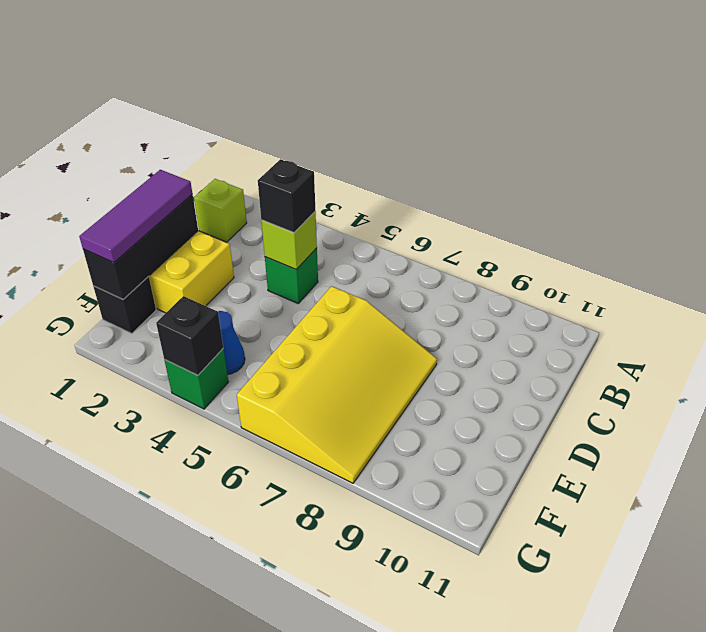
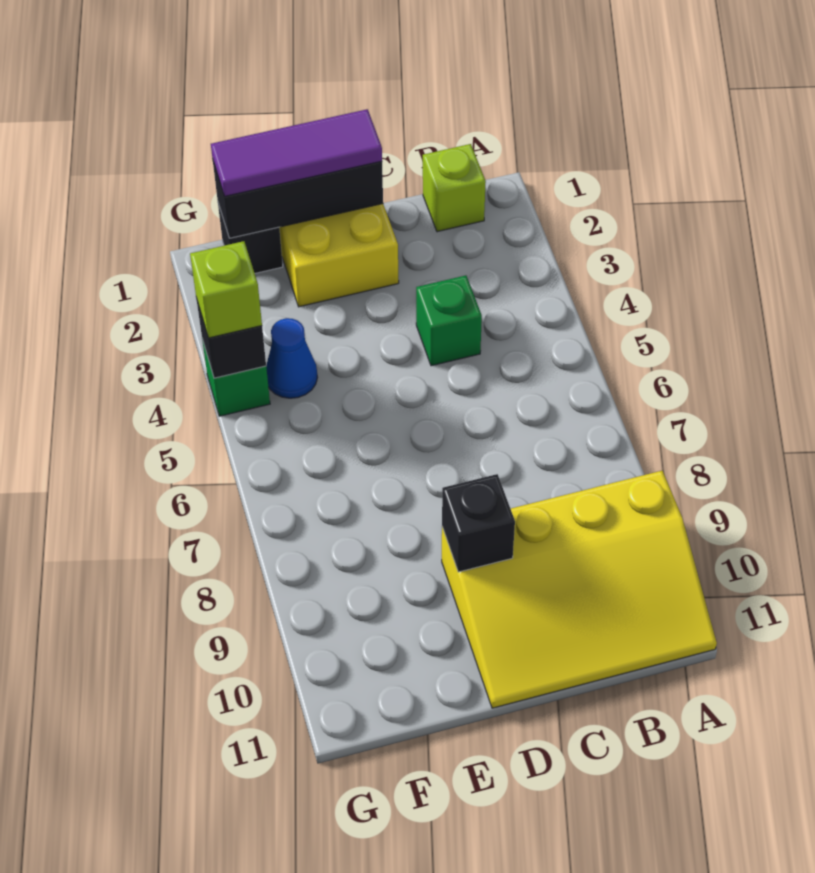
lime 1x1 brick [261,212,317,270] -> lime 1x1 brick moved to [190,241,262,338]
black 1x1 brick [258,159,315,232] -> black 1x1 brick moved to [442,474,515,572]
yellow 3x4 slope [237,286,437,483] -> yellow 3x4 slope moved to [442,471,717,708]

